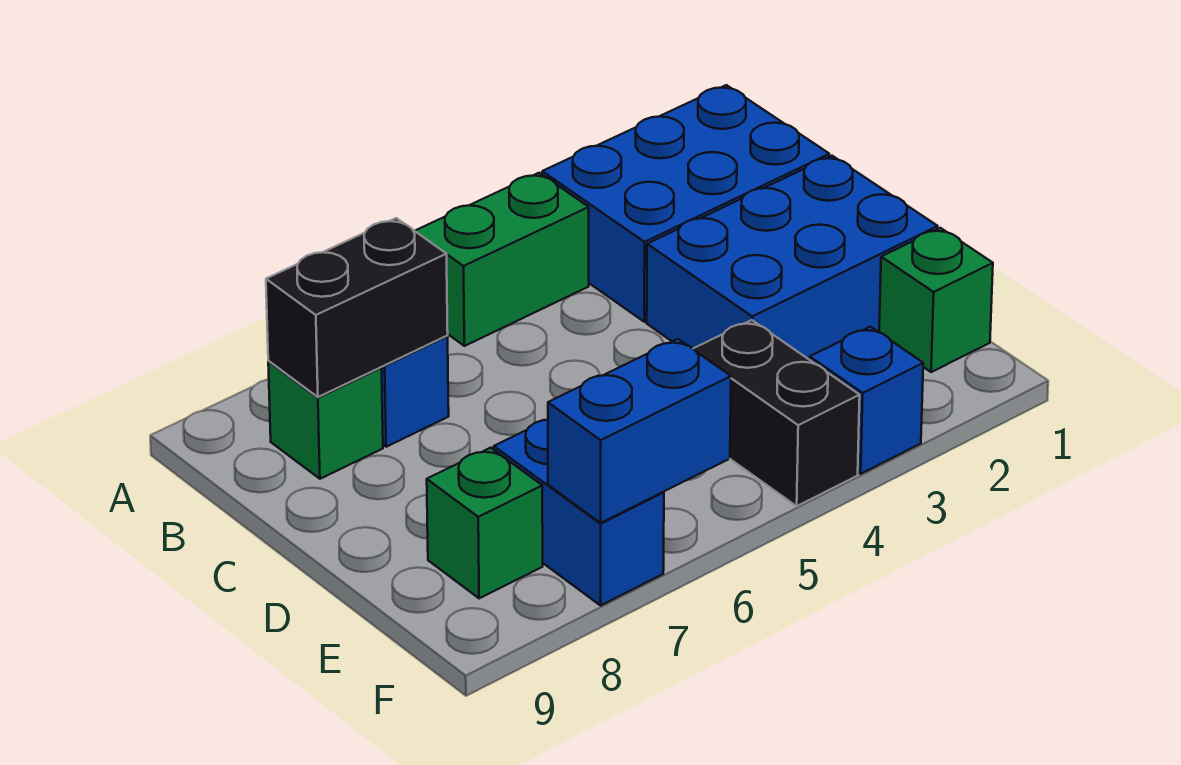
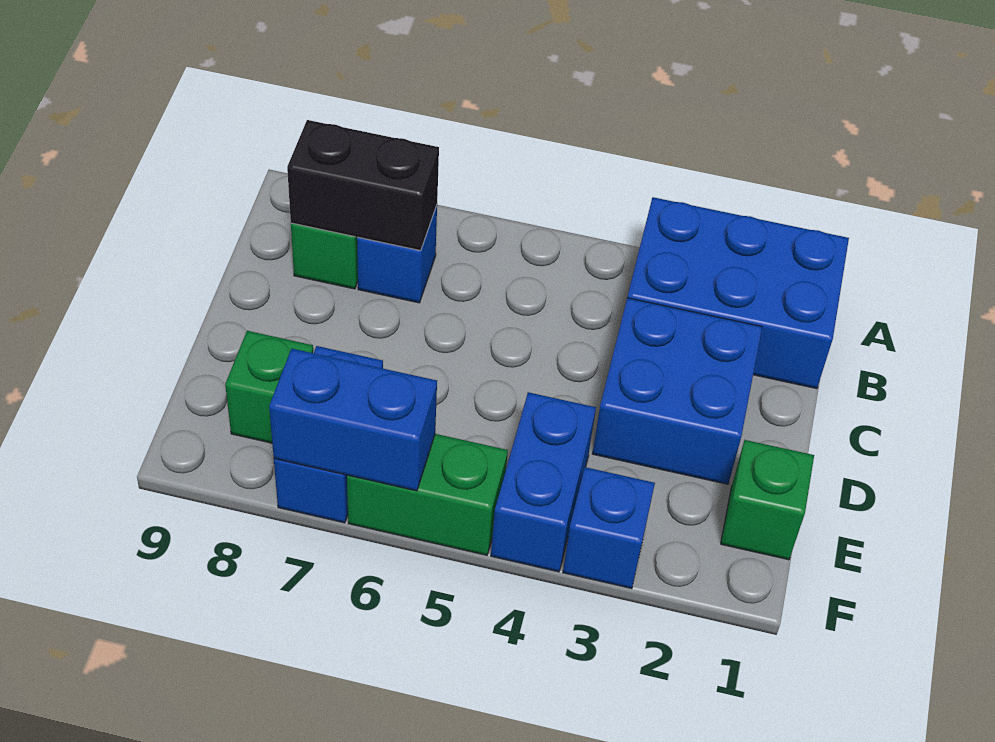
green 1x2 brick [415,173,589,346] -> green 1x2 brick moved to [347,434,508,555]
blue 2x3 brick [647,156,938,360] -> blue 2x2 brick [592,298,762,484]
black 1x2 brick [693,320,860,506] -> blue 1x2 brick [491,392,596,572]

